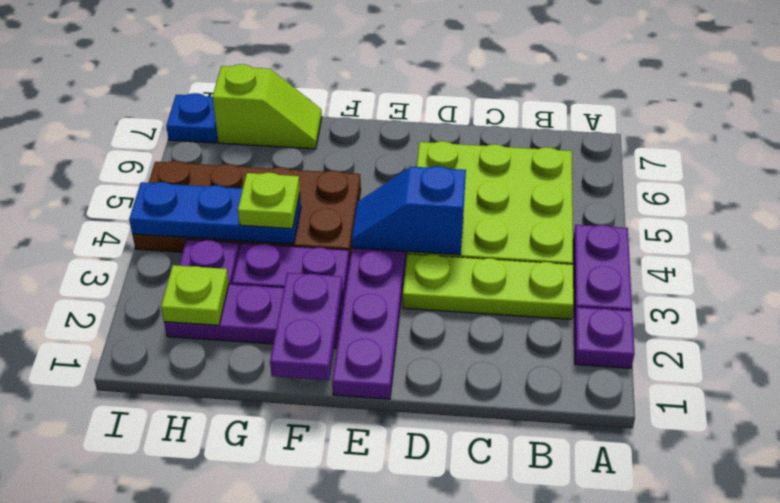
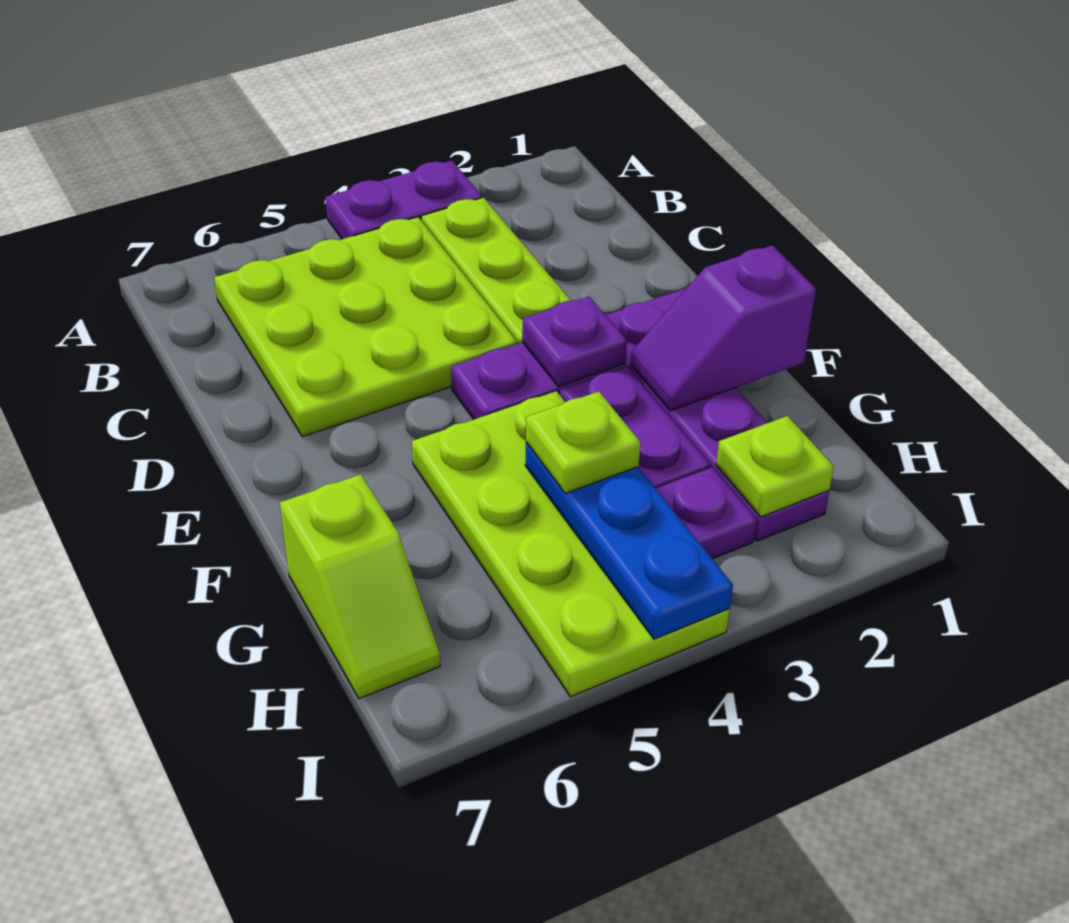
purple 1x1 plate [574,307,635,368] -> purple 1x1 plate moved to [522,297,627,387]
blue 1x2 slope [352,166,466,255] -> none
purple 1x2 plate [270,273,343,380] -> purple 1x2 slope [631,245,816,411]
brown 2x4 plate [132,161,361,263] -> lime 2x4 plate [412,391,730,697]
lime 1x2 slope [212,64,322,149] -> lime 1x2 slope turned to [280,474,440,699]
blue 1x1 plate [166,93,218,143] -> none

